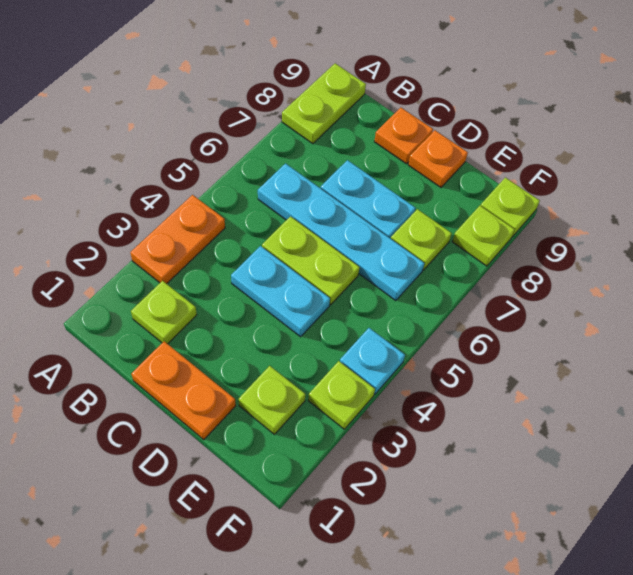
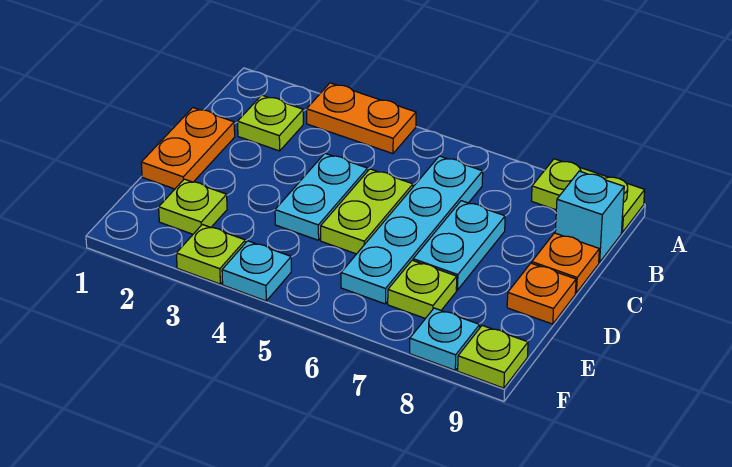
none -> cyan 1x1 brick [555,171,624,262]
lime 1x1 plate [452,206,515,266] -> cyan 1x1 plate [410,308,480,370]

